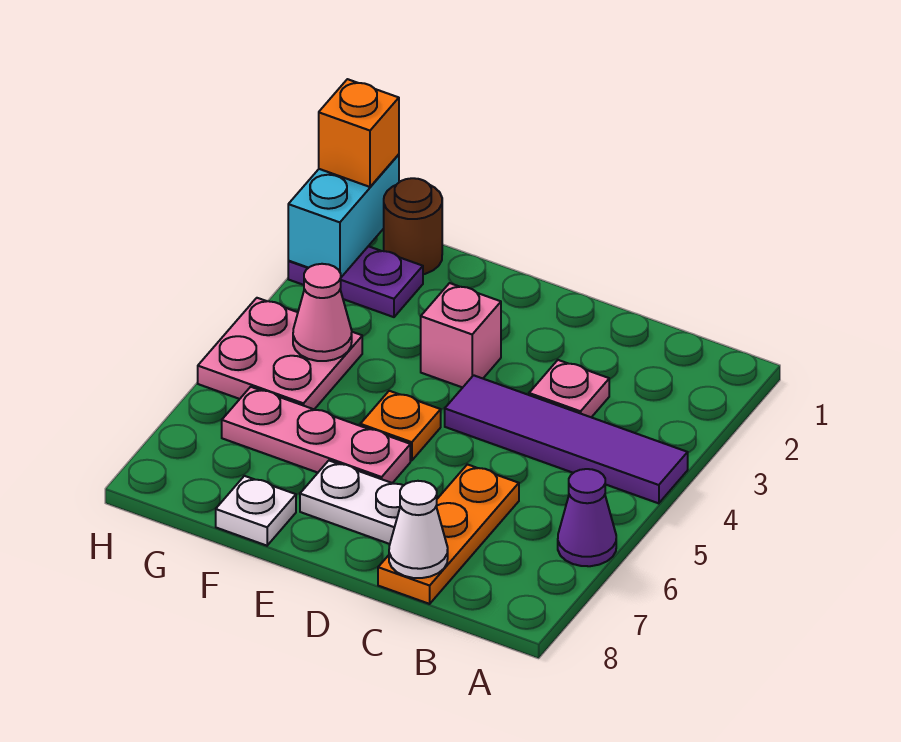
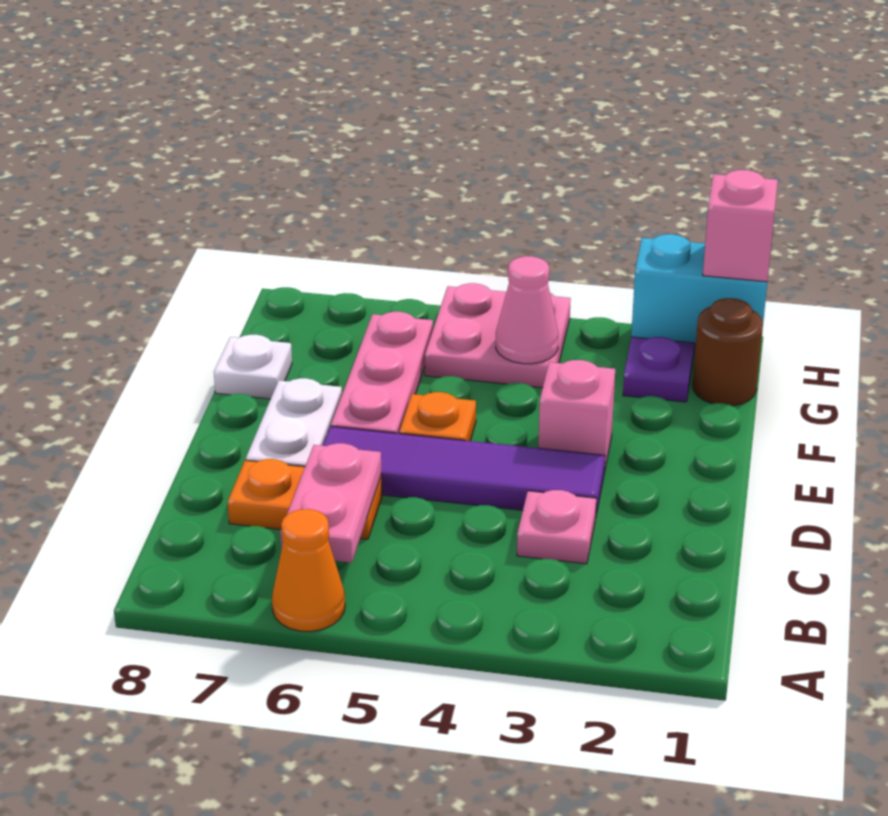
purple 1x4 tile [445,375,688,503] -> purple 1x4 tile turned to [323,426,605,515]
purple 1x1 cone [558,469,616,566] -> orange 1x1 cone [272,509,345,631]
none -> pink 1x2 plate [280,443,381,563]
orange 1x3 plate [378,464,519,604] -> orange 1x2 plate [228,459,382,539]
white 1x1 cone [389,481,448,578] -> none
orange 1x1 brick [319,79,399,187] -> pink 1x1 brick [703,170,778,282]

